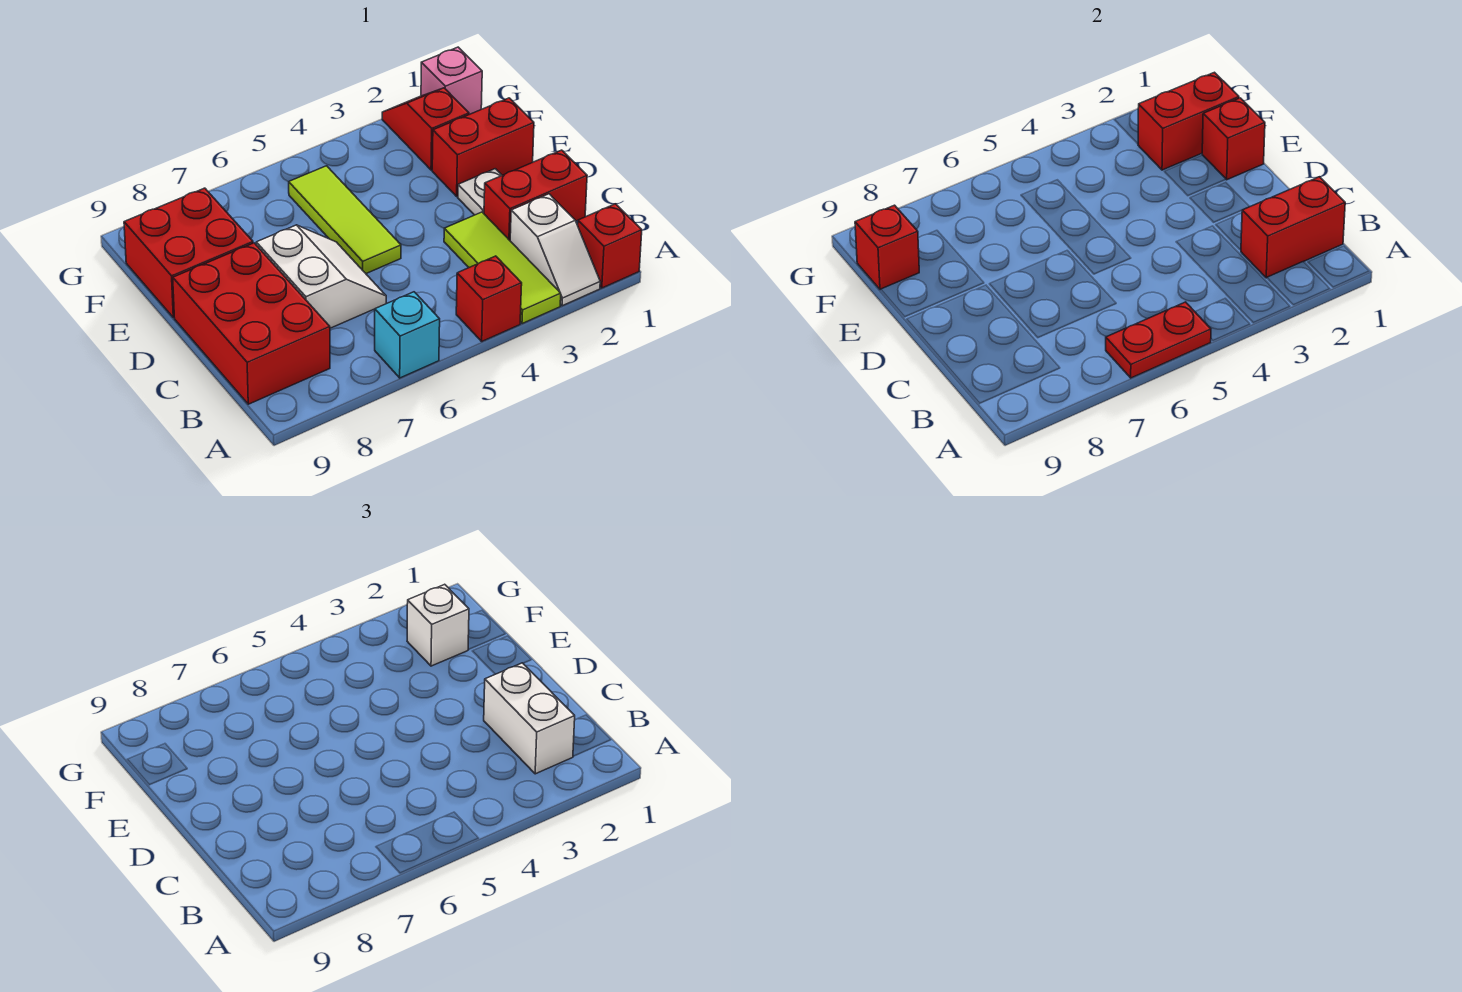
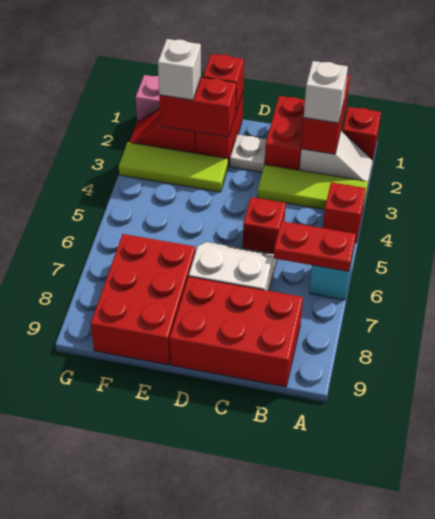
red 1x2 plate [1106,302,1211,378] -> red 1x2 plate turned to [274,221,356,271]
white 1x2 brick [484,663,575,774] -> white 1x1 brick [304,61,348,123]
lime 1x3 tile [289,166,401,273] -> lime 1x3 tile moved to [119,142,228,192]
red 2x2 brick [124,188,253,318] -> red 2x3 brick [91,234,196,365]
red 1x2 brick [1138,72,1239,170] -> red 1x2 brick turned to [159,77,236,137]
red 1x1 brick [855,205,919,290] -> red 1x1 brick moved to [243,197,286,254]

